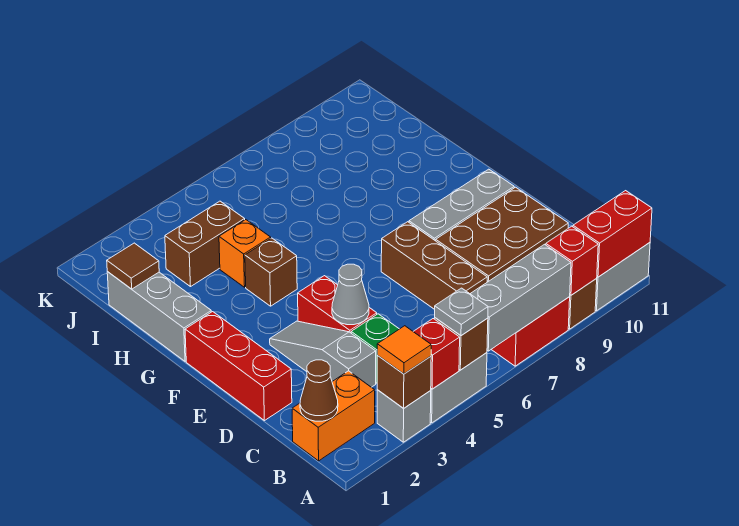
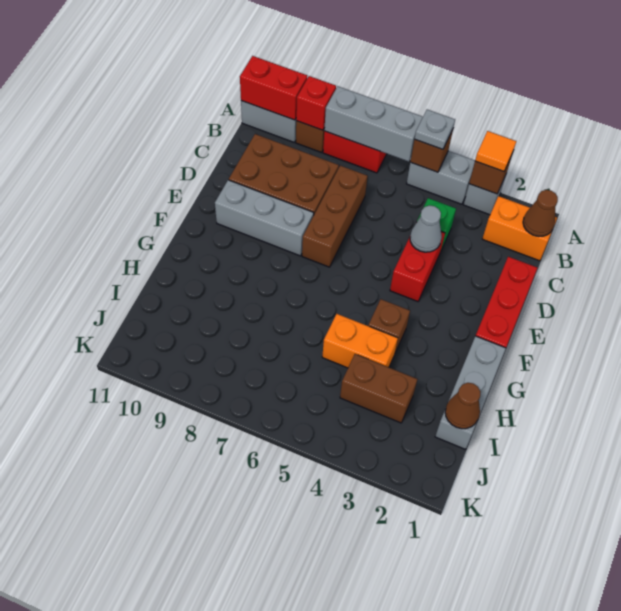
red 1x1 brick [413,319,460,389] -> none
grey 1x3 slope [270,321,376,387] -> none
orange 1x1 brick [219,220,271,287] -> orange 1x2 brick [322,314,398,368]
brown 1x1 tile [107,243,159,289] -> brown 1x1 cone [445,383,481,429]

